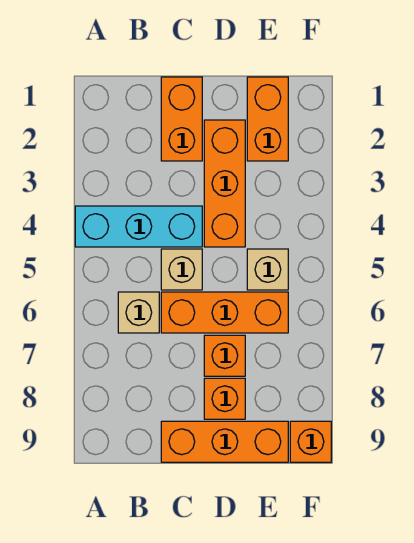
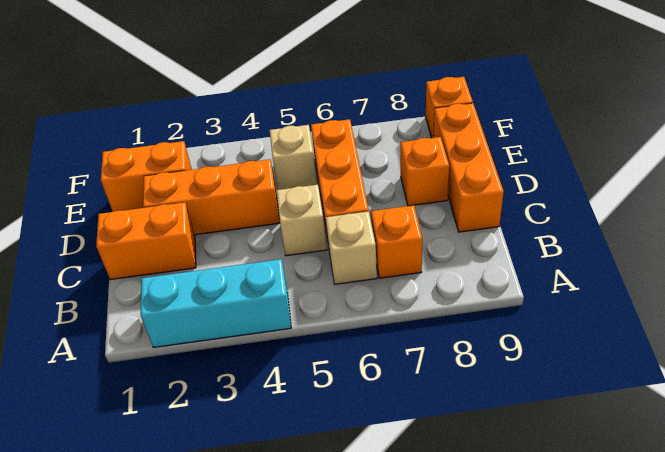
cyan 1x3 brick [75,206,202,247] -> cyan 1x3 brick turned to [141,259,291,347]
orange 1x1 brick [204,335,245,376] -> orange 1x1 brick moved to [371,205,422,278]

